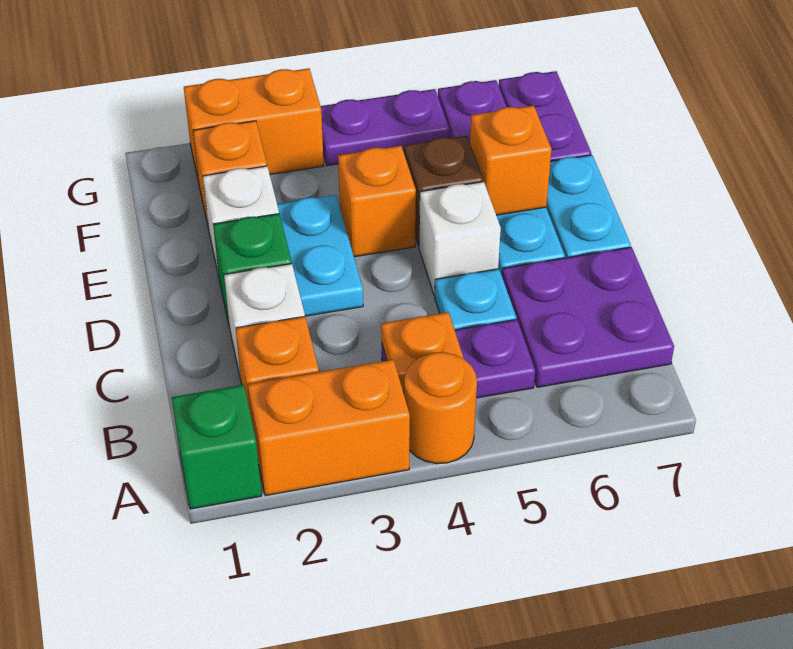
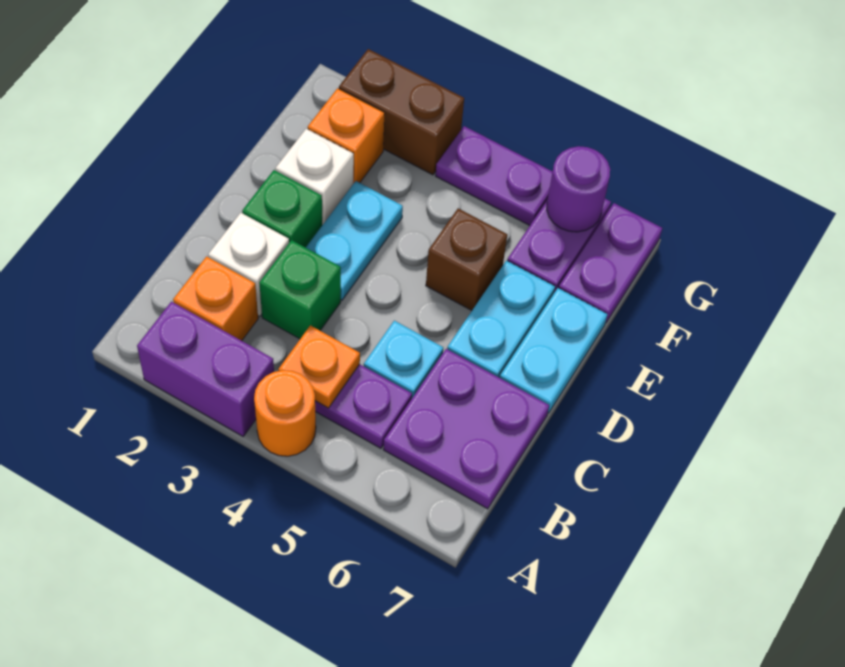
green 1x1 brick [172,385,261,509] -> green 1x1 brick moved to [260,240,341,339]
orange 1x2 brick [248,359,410,496] -> purple 1x2 brick [137,302,274,436]
white 1x1 brick [419,182,501,295] -> none
orange 1x1 brick [338,146,416,257] -> none
orange 1x1 brick [470,106,552,215] -> none
orange 1x2 brick [184,68,324,182] -> brown 1x2 brick [339,49,464,175]
none -> purple 1x1 round brick [547,146,610,232]

